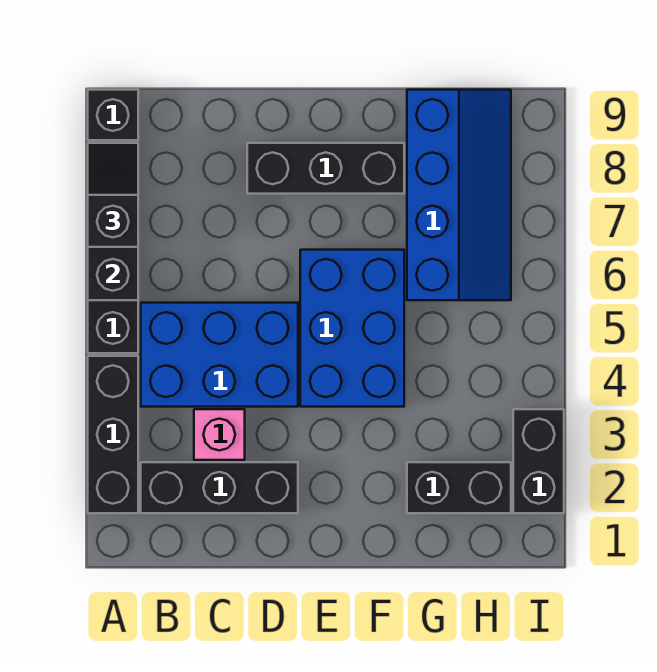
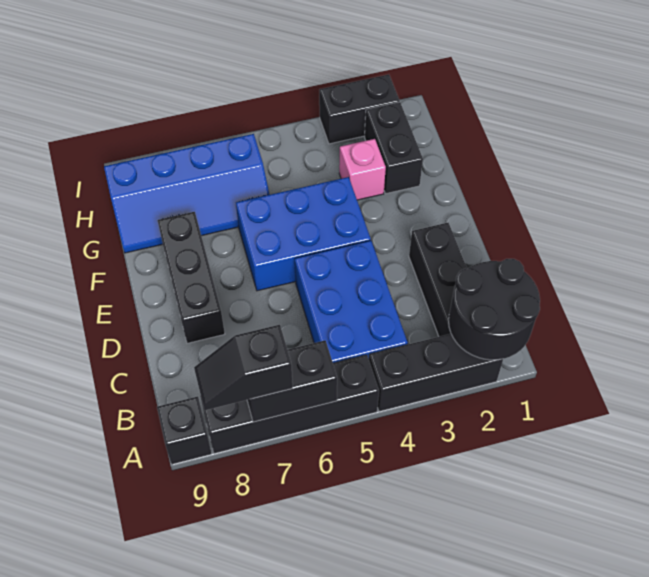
none -> black 2x2 round brick [449,259,540,360]
pink 1x1 brick [194,409,245,460] -> pink 1x1 brick moved to [339,139,386,200]
blue 2x4 slope [407,90,511,300] -> blue 2x4 slope turned to [104,134,269,253]

